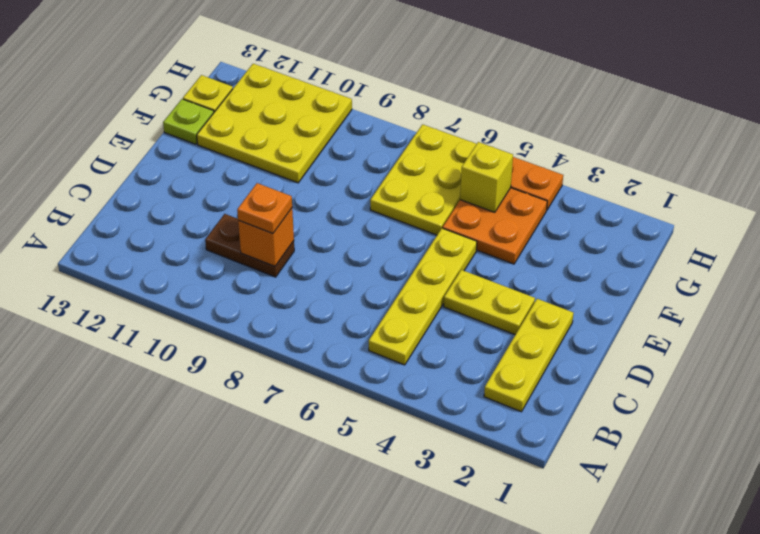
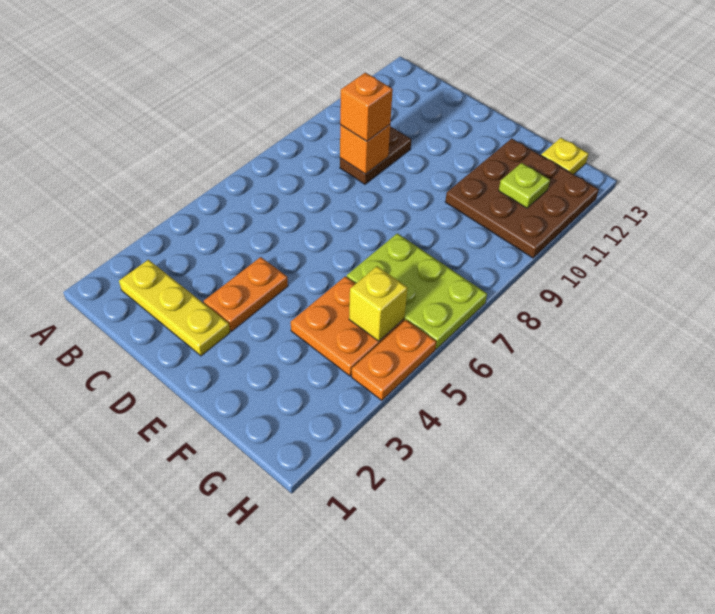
yellow 1x4 plate [369,228,477,365] -> none
orange 1x1 plate [237,183,292,234] -> orange 1x1 brick [340,73,393,141]
yellow 1x2 plate [444,270,535,335] -> orange 1x2 plate [204,257,288,331]
yellow 2x3 plate [370,124,476,235] -> lime 2x3 plate [347,233,487,349]
yellow 3x3 plate [197,64,352,183] -> brown 3x3 plate [445,139,599,258]
lime 1x1 plate [163,99,214,144] -> lime 1x1 plate moved to [499,163,550,208]

